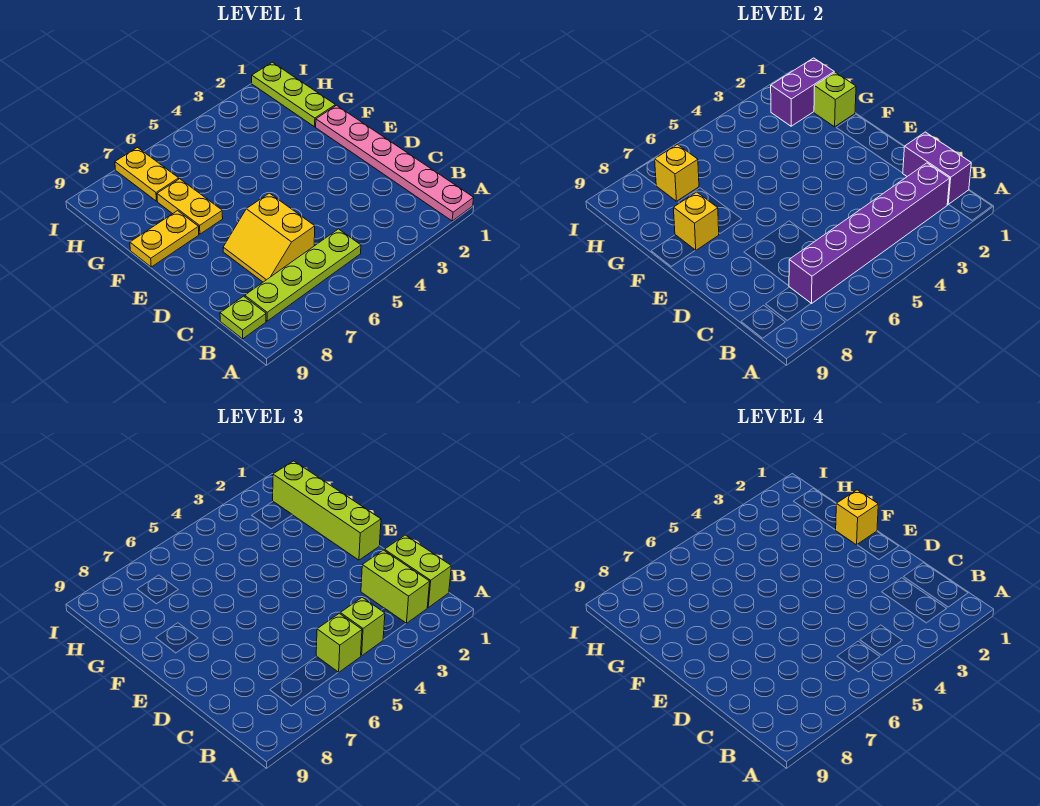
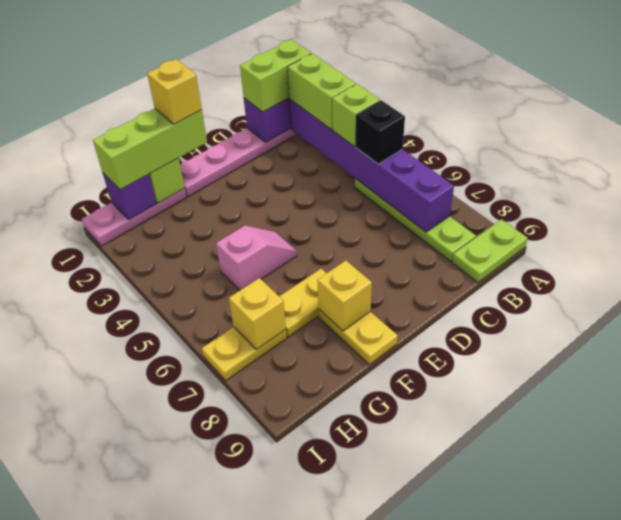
lime 1x2 brick [361,550,430,623] -> lime 1x2 brick turned to [288,54,356,130]
lime 1x1 brick [316,613,362,672] -> black 1x1 brick [356,100,405,164]
lime 1x1 plate [220,296,266,339] -> lime 1x2 plate [452,219,528,283]
yellow 2x2 slope [223,193,315,282] -> none
lime 1x4 brick [273,461,381,560] -> lime 1x3 brick [93,109,207,190]
none -> pink 1x2 slope [216,226,297,290]
lime 1x3 plate [252,62,335,127] -> pink 1x3 plate [82,188,187,246]
purple 1x2 brick [771,58,834,126] -> purple 1x1 brick [103,173,156,219]

